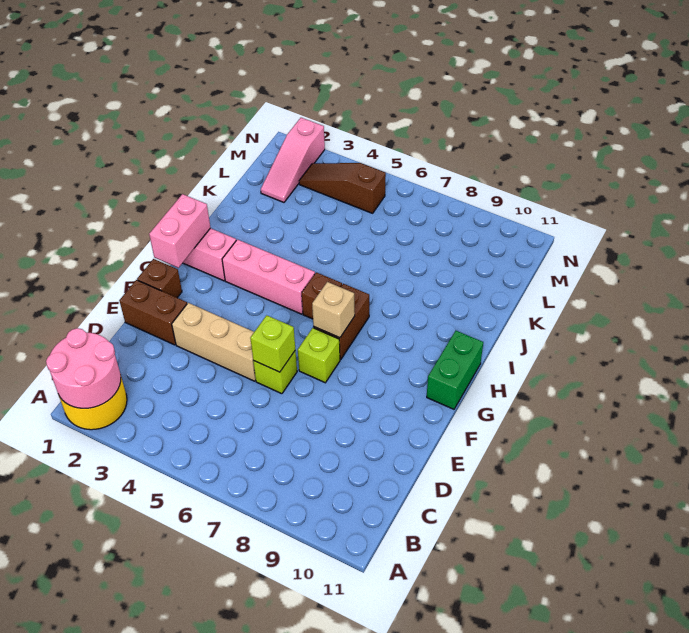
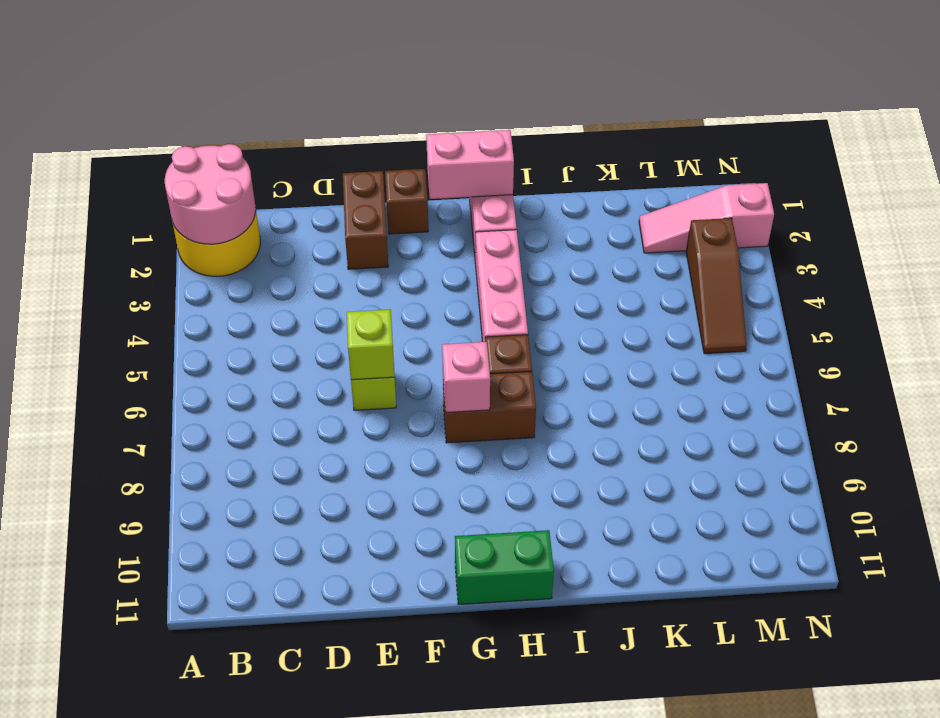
tan 1x3 brick [172,303,256,381] -> none
lime 1x1 brick [298,328,340,383] -> none
tan 1x1 brick [312,282,355,338] -> pink 1x1 brick [442,342,490,413]
brown 1x3 slope [299,163,386,213] -> brown 1x3 slope turned to [686,218,747,354]

